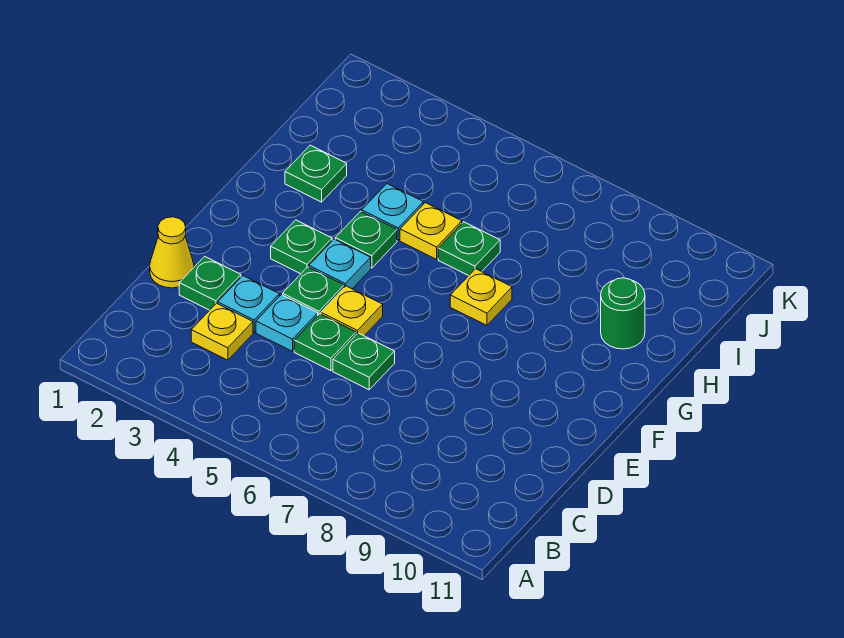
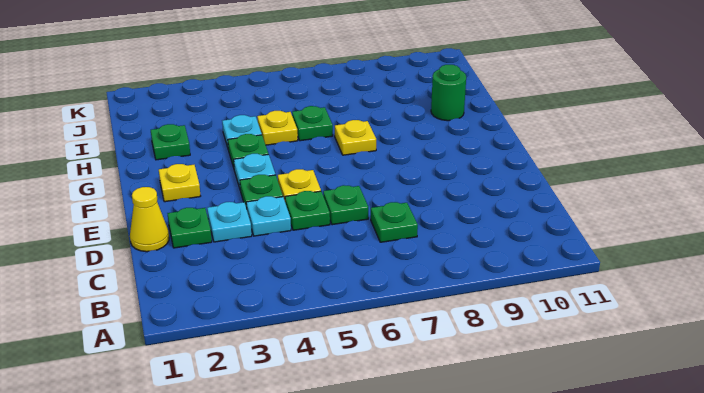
yellow 1x1 plate [191,303,253,360] -> yellow 1x1 plate moved to [159,164,200,202]
green 1x1 plate [271,220,332,274] -> green 1x1 plate moved to [371,202,418,242]

